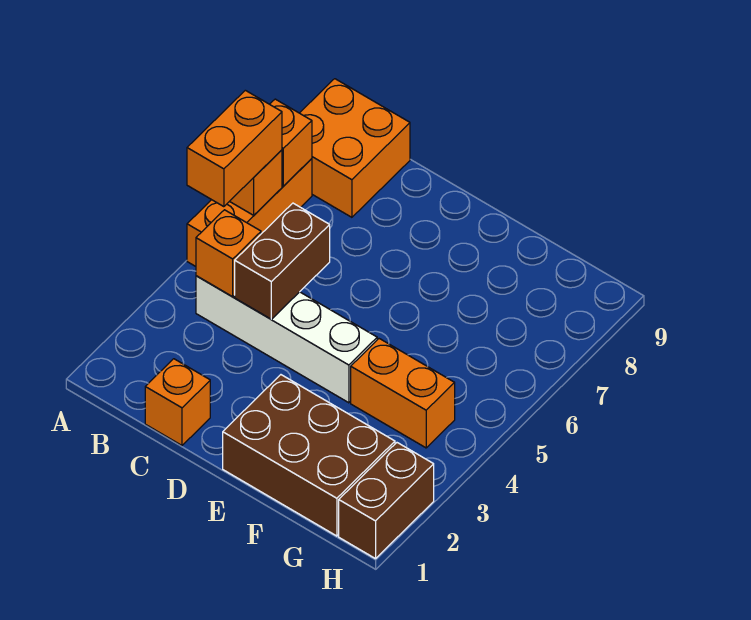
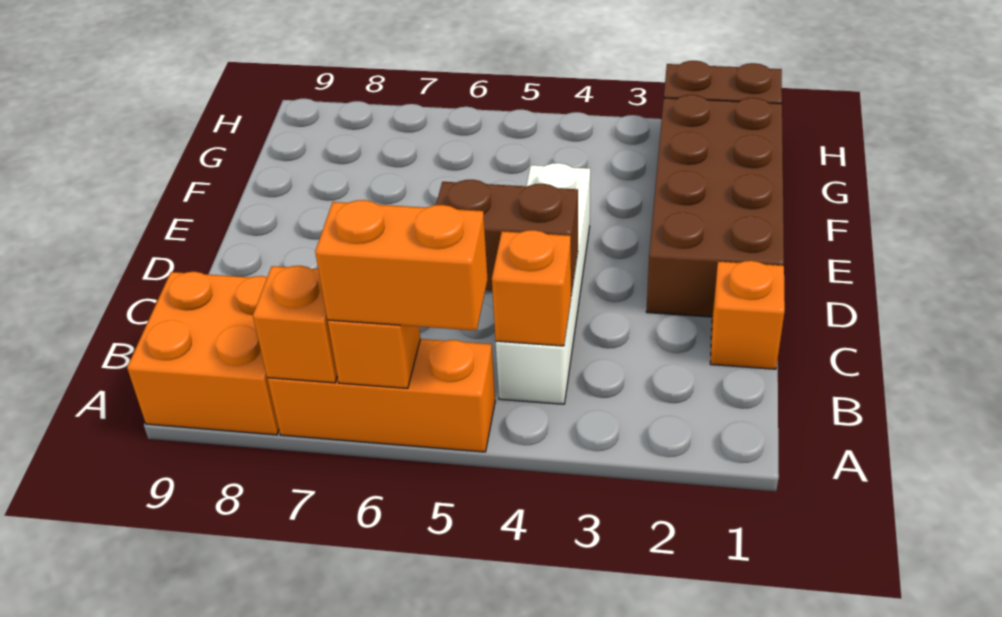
brown 2x3 brick [223,375,395,536] -> brown 2x4 brick [646,95,784,317]
orange 1x2 brick [351,339,455,448] -> none

